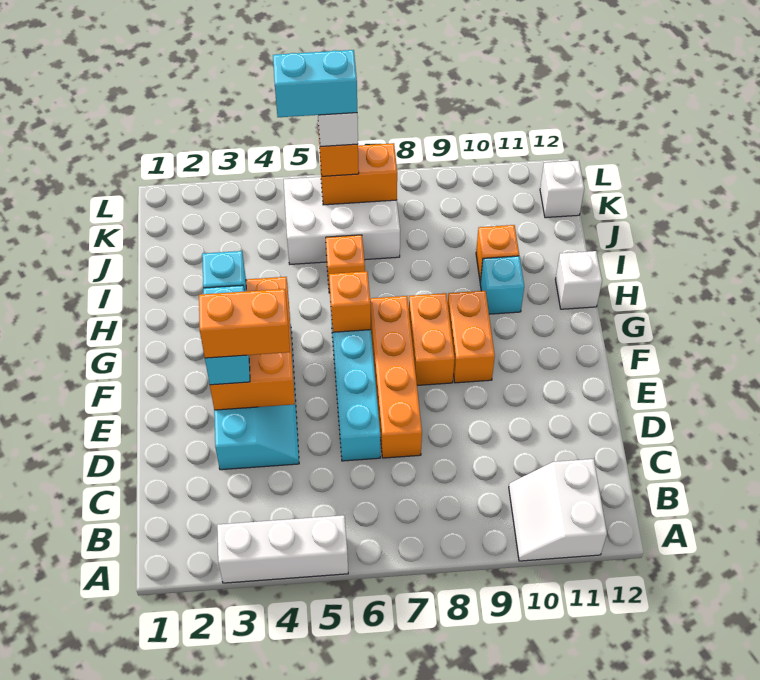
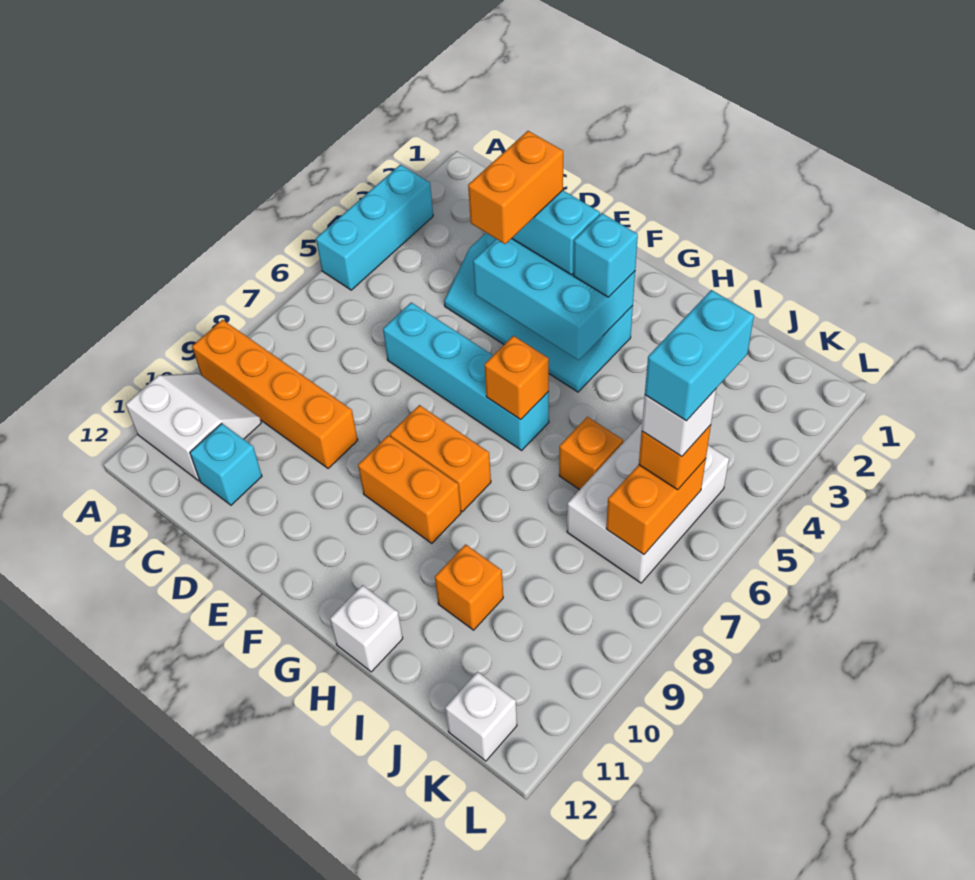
white 1x3 brick [217,515,348,583] -> cyan 1x3 brick [316,165,433,290]
orange 1x4 brick [370,296,422,458] -> orange 1x4 brick moved to [192,320,358,469]
orange 2x3 brick [210,277,295,410] -> cyan 2x3 brick [473,239,635,360]
cyan 1x1 brick [480,256,524,314] -> cyan 1x1 brick moved to [190,423,262,505]

